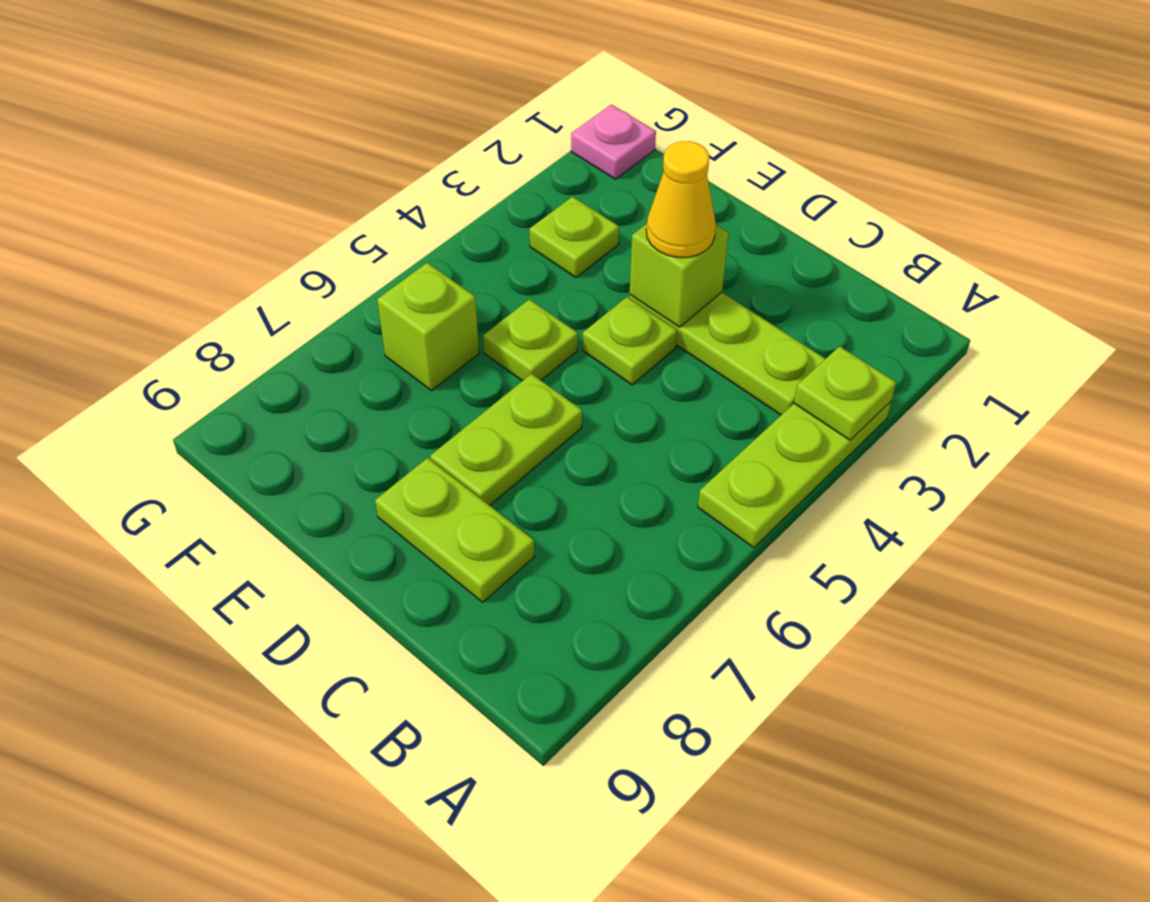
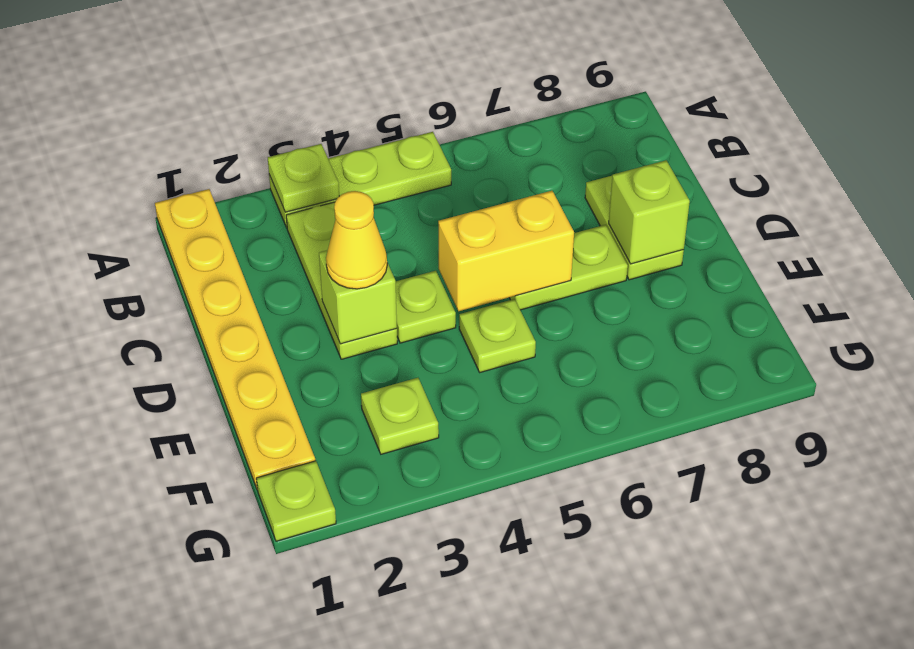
none -> yellow 1x6 plate [155,189,315,490]
none -> yellow 1x2 brick [438,191,574,311]
lime 1x1 brick [377,263,479,391] -> lime 1x1 brick moved to [609,160,690,264]
pink 1x1 plate [571,104,656,179] -> lime 1x1 plate [256,461,336,541]

